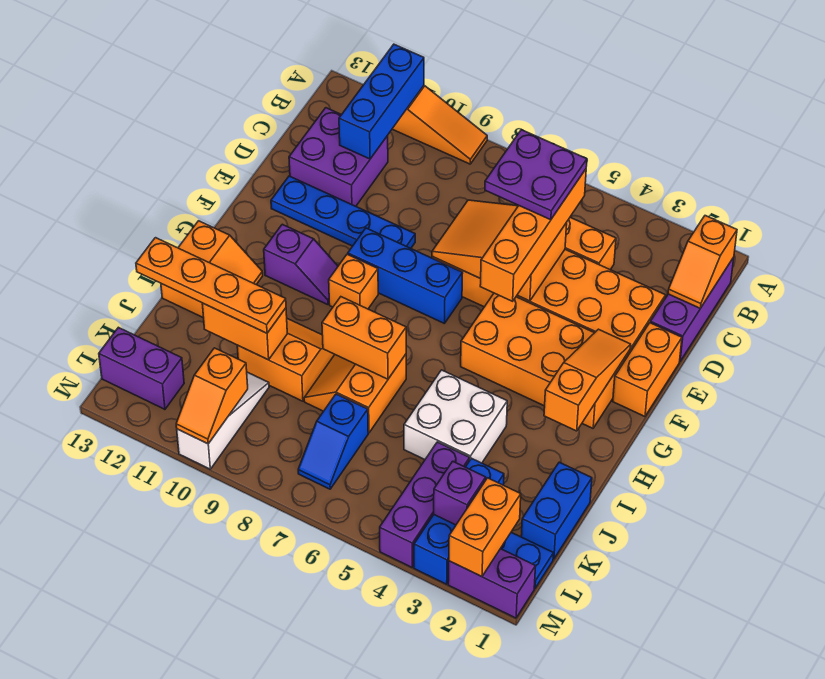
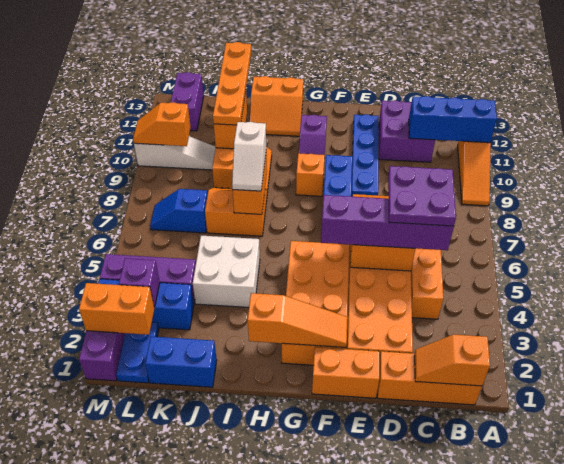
purple 1x3 brick [650,257,734,361] -> orange 1x3 brick [377,351,482,405]
orange 1x4 brick [480,169,586,301] -> purple 1x4 brick [321,195,454,250]
none -> white 1x2 slope [232,122,266,191]

